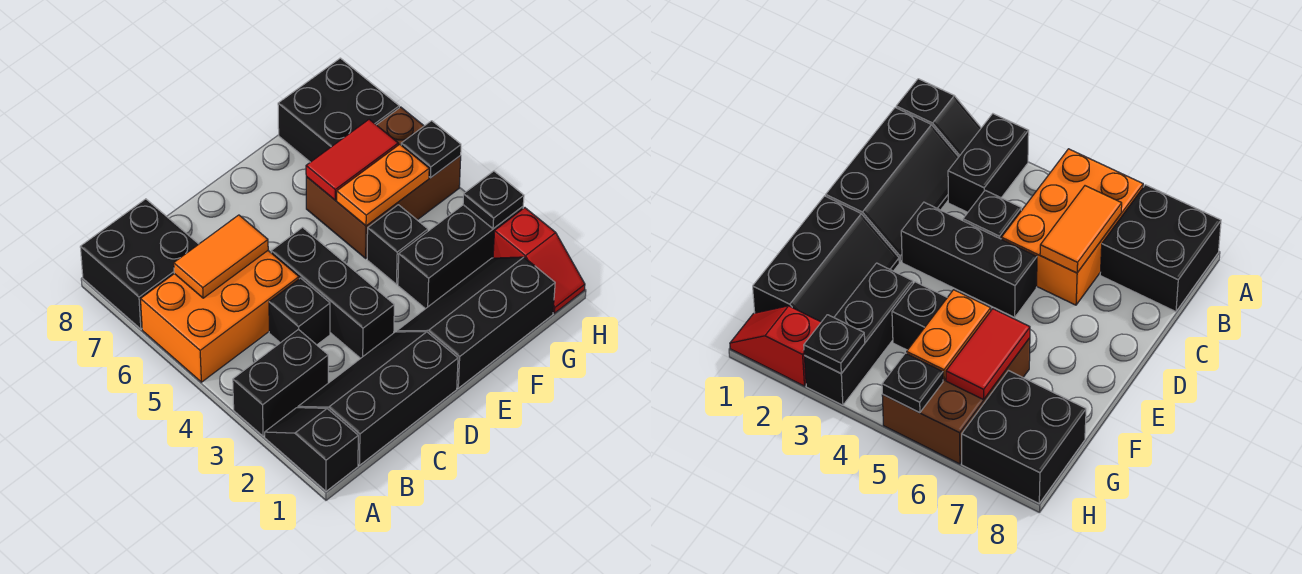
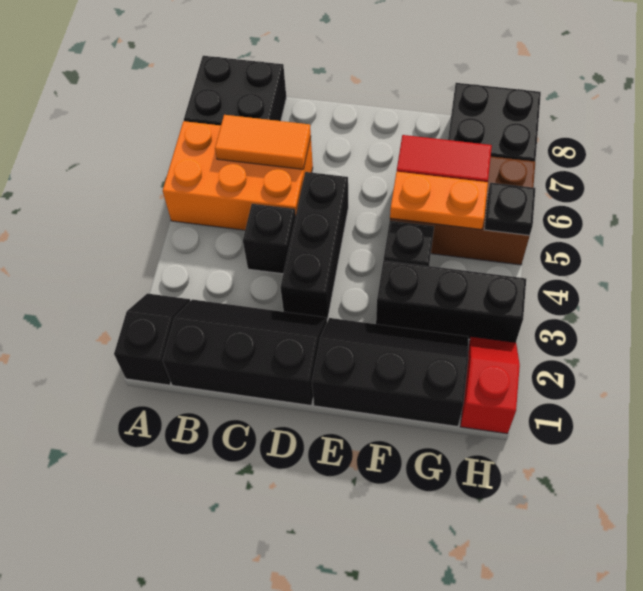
black 1x2 brick [233,329,328,436] -> none
red 1x2 slope [493,208,585,313] -> red 1x2 slope turned to [460,337,520,434]
black 1x1 plate [463,171,524,229] -> none

